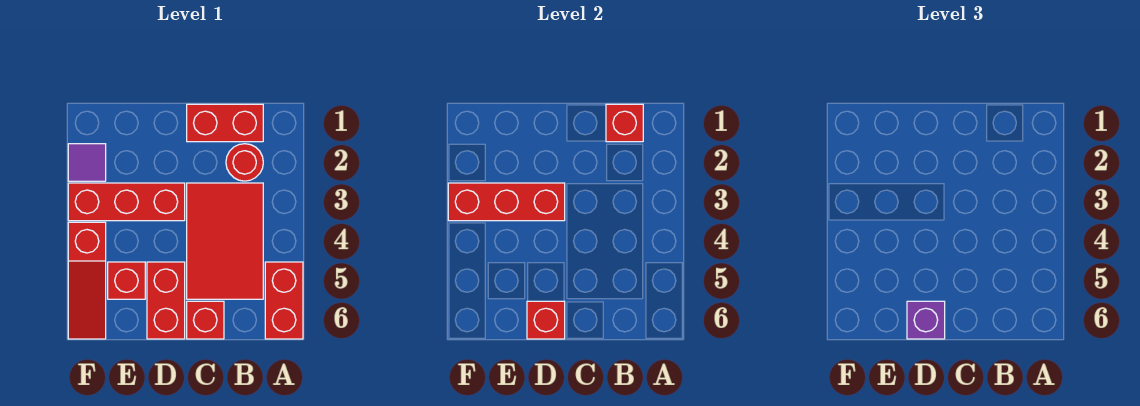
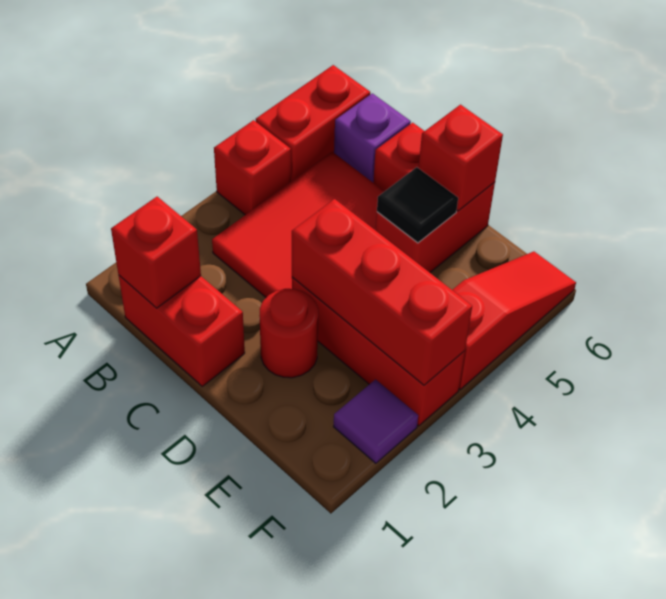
red 1x1 round brick [226,144,263,181] -> red 1x1 round brick moved to [259,289,318,378]
none -> black 1x1 tile [377,167,458,243]
purple 1x1 brick [907,301,945,339] -> purple 1x1 brick moved to [334,93,411,182]
red 1x1 brick [108,262,145,299] -> red 1x1 brick moved to [214,120,291,215]

